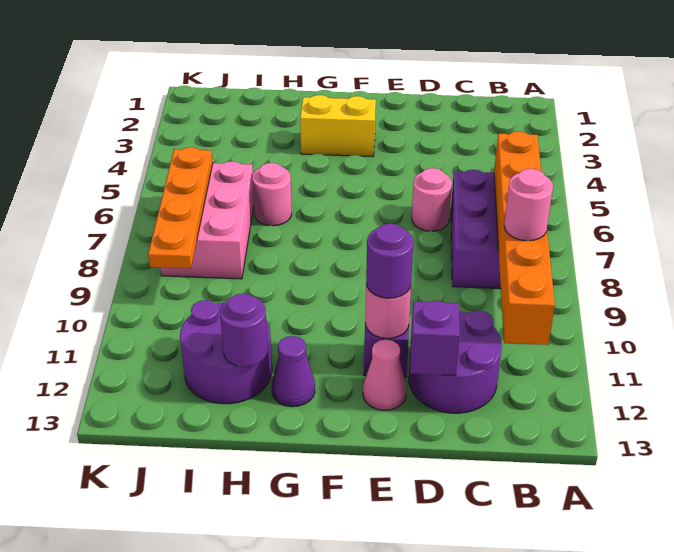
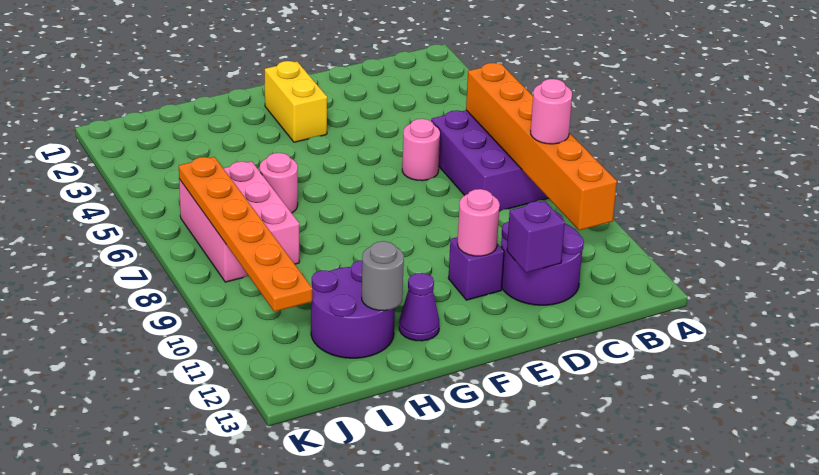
purple 1x1 round brick [366,223,413,298] -> none
pink 1x1 cone [363,340,407,410] -> none
yellow 1x2 brick [300,95,376,157] -> yellow 1x2 brick turned to [265,61,327,142]
purple 1x1 round brick [220,293,268,367] -> grey 1x1 round brick [362,241,404,311]
orange 1x4 plate [148,147,213,268] -> orange 1x6 plate [179,157,312,312]

